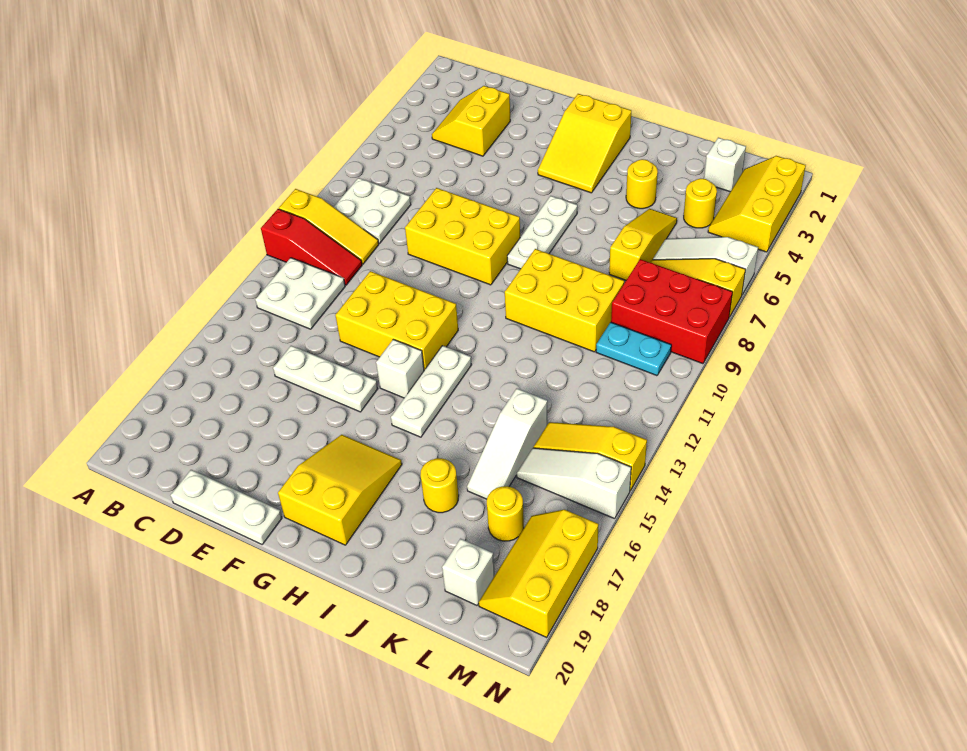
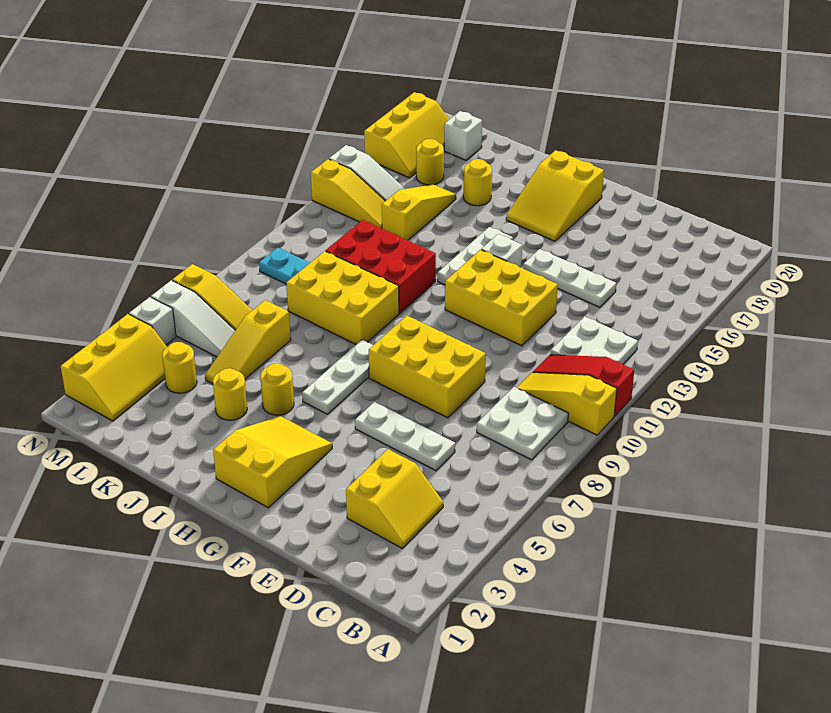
white 1x3 plate [171,470,282,544] -> white 1x3 plate moved to [355,402,455,471]
none -> yellow 1x1 round brick [260,363,294,415]
white 1x3 slope [467,389,548,499] -> yellow 1x3 slope [382,184,456,240]
white 1x1 brick [704,138,746,192] -> white 1x1 brick moved to [129,297,176,345]
red 2x3 brick [611,259,733,364] -> red 2x3 brick moved to [326,220,436,313]

